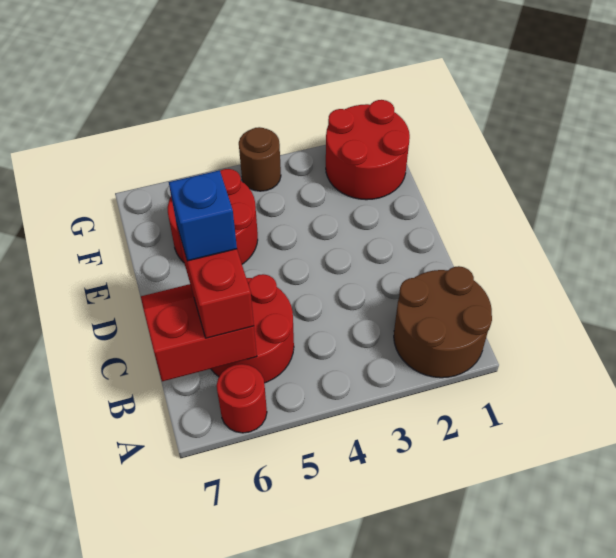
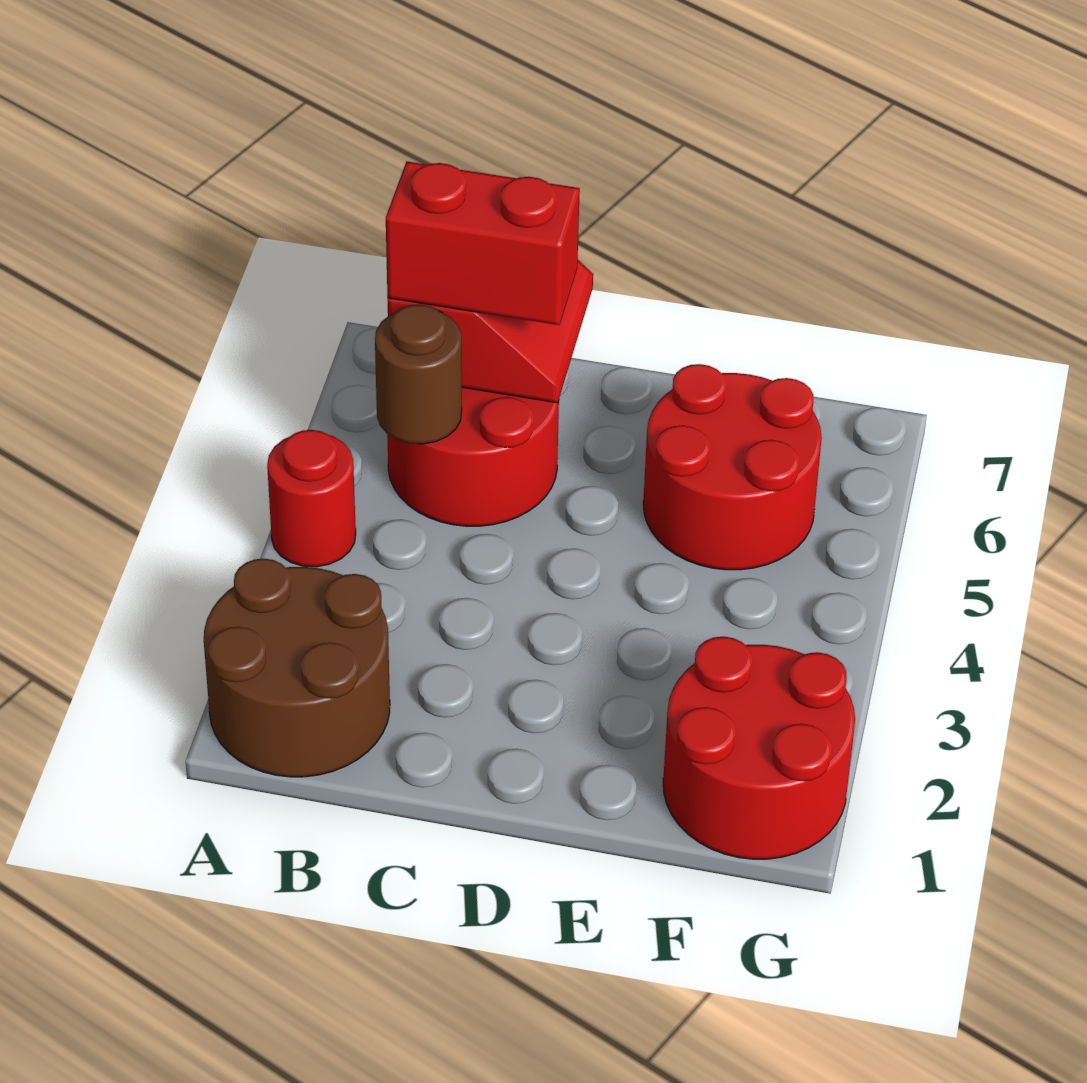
red 1x1 round brick [217,364,267,433] -> red 1x1 round brick moved to [267,430,356,567]
blue 1x1 brick [169,170,237,261] -> none
brown 1x1 round brick [239,127,281,191] -> brown 1x1 round brick moved to [375,304,462,444]

